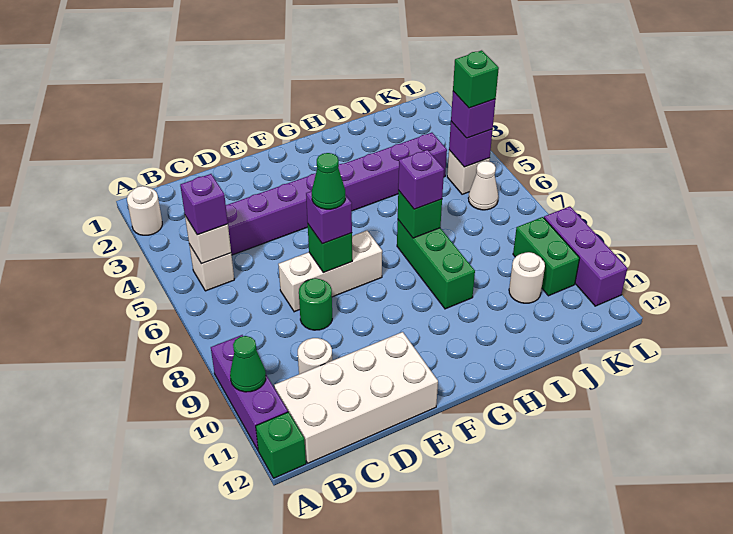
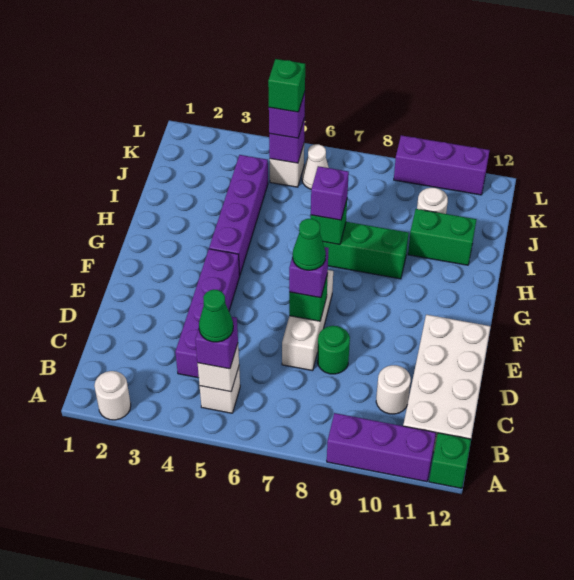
green 1x1 cone [230,336,266,392] -> green 1x1 cone moved to [199,290,233,342]
green 1x2 brick [513,217,580,296] -> green 1x2 brick moved to [408,209,476,265]

